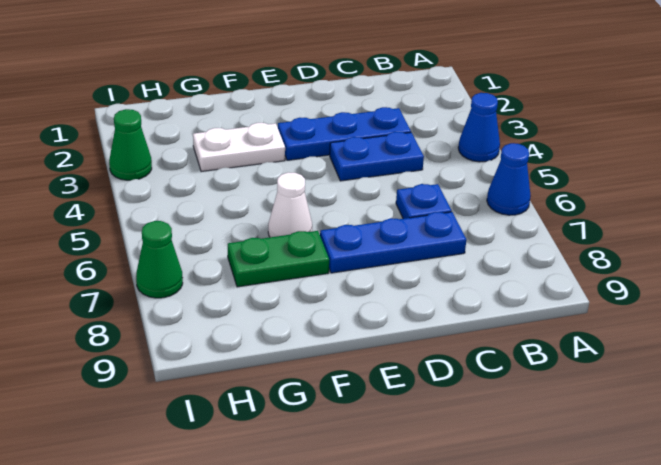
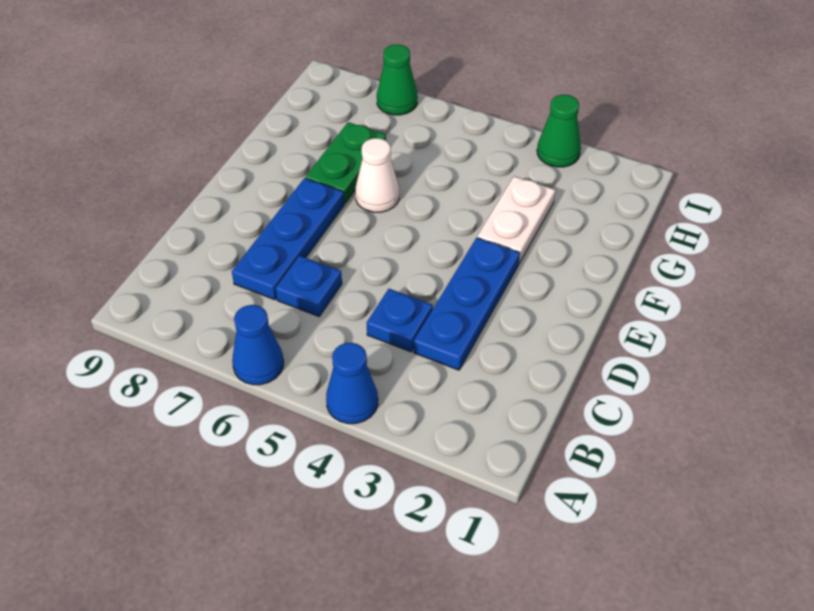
blue 1x2 plate [330,132,424,181] -> blue 1x1 plate [367,289,433,352]

